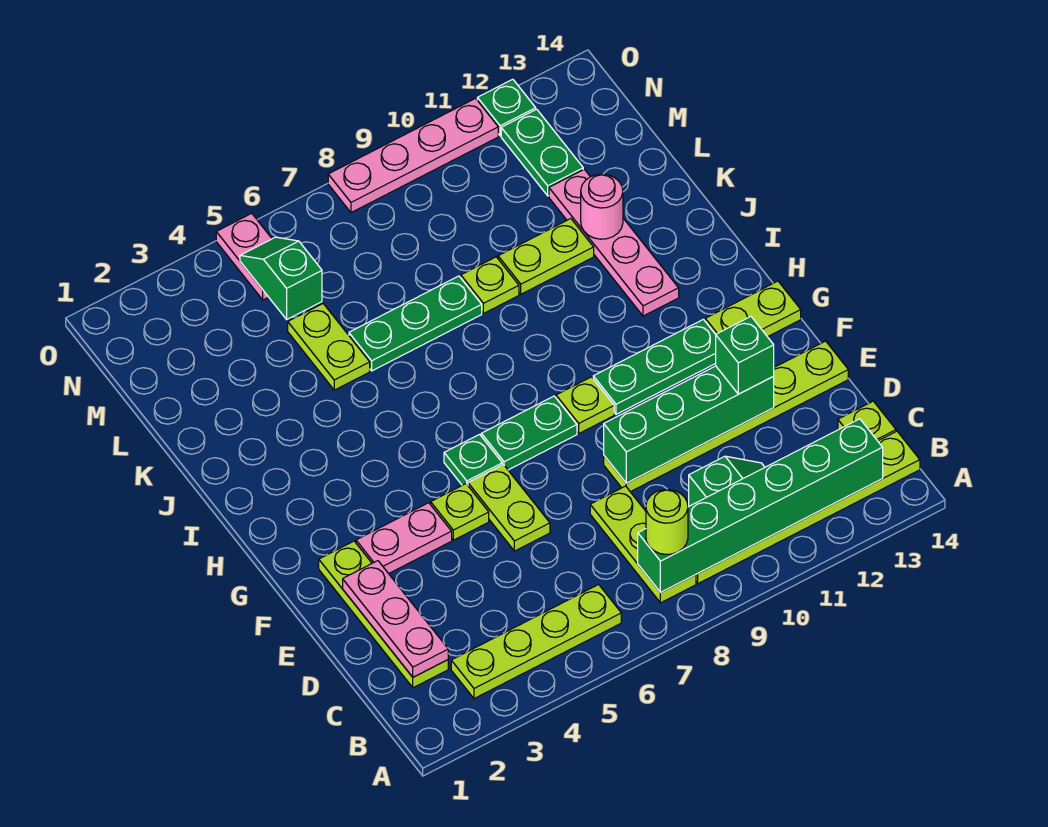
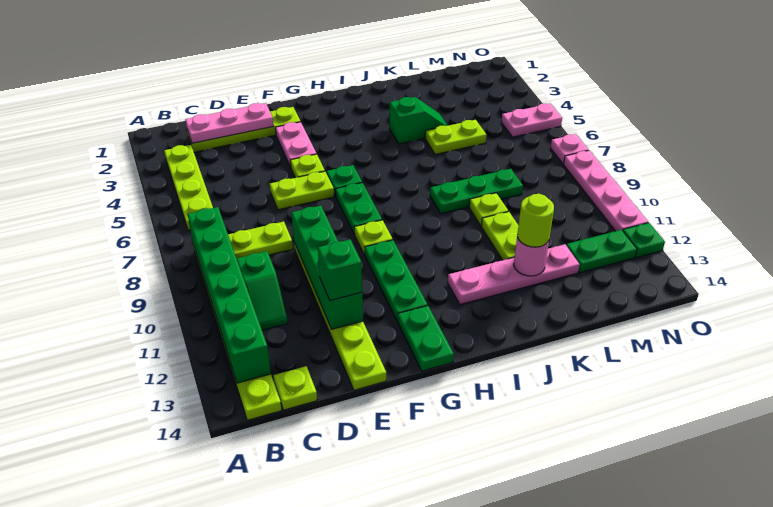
lime 1x1 round brick [646,489,688,554] -> lime 1x1 round brick moved to [517,194,554,247]
lime 1x2 plate [705,281,801,337] -> green 1x2 plate [398,306,454,371]
green 1x3 plate [349,276,482,371] -> green 1x3 plate turned to [430,169,523,214]
green 1x2 slope [240,237,322,319] -> green 1x2 slope moved to [390,97,448,144]
none -> pink 1x1 plate [551,134,589,164]

